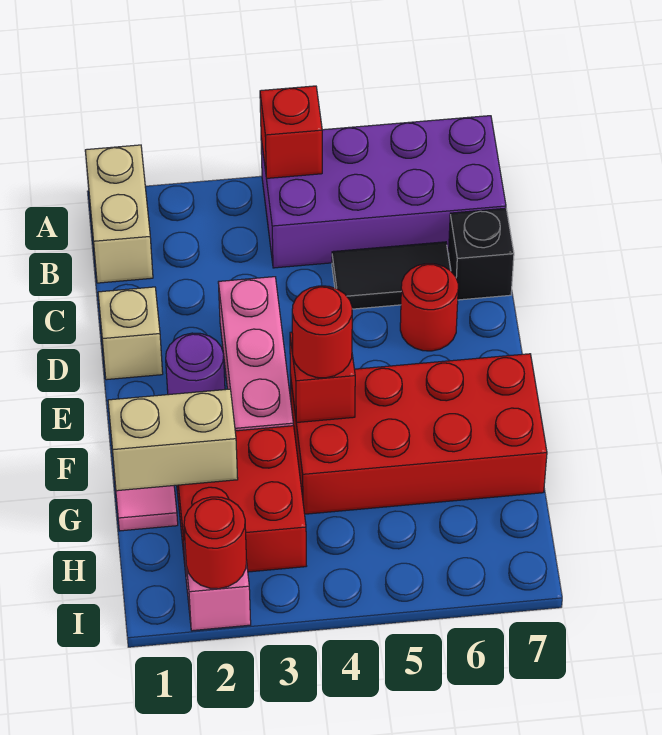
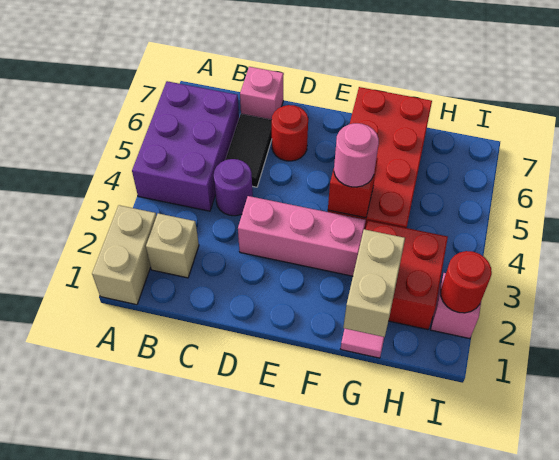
tan 1x2 brick [85,145,153,283] -> tan 1x2 brick turned to [92,205,157,305]
purple 2x4 brick [261,116,506,268] -> purple 2x3 brick [132,81,239,211]
red 1x1 brick [260,86,322,179] -> none
black 1x1 brick [448,208,514,300] -> pink 1x1 brick [240,67,284,120]
tan 1x1 brick [98,287,163,380] -> tan 1x1 brick moved to [146,213,199,278]
purple 1x1 round brick [166,333,225,395] -> purple 1x1 round brick moved to [214,159,253,216]
red 1x1 round brick [292,286,352,378] -> pink 1x1 round brick [334,123,379,187]

